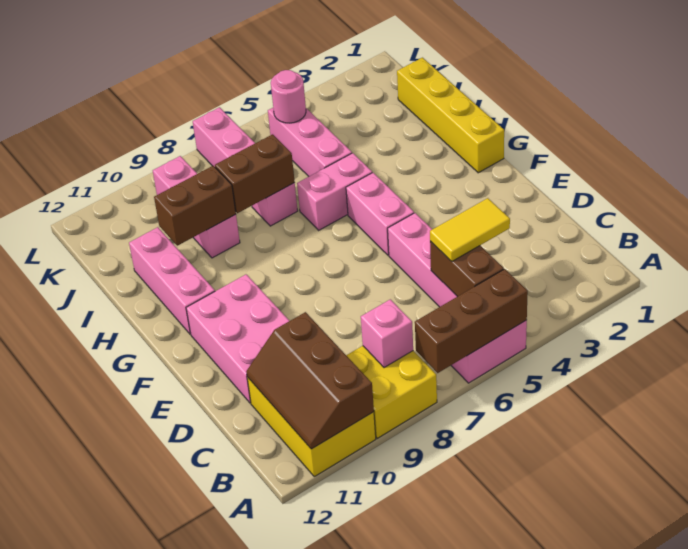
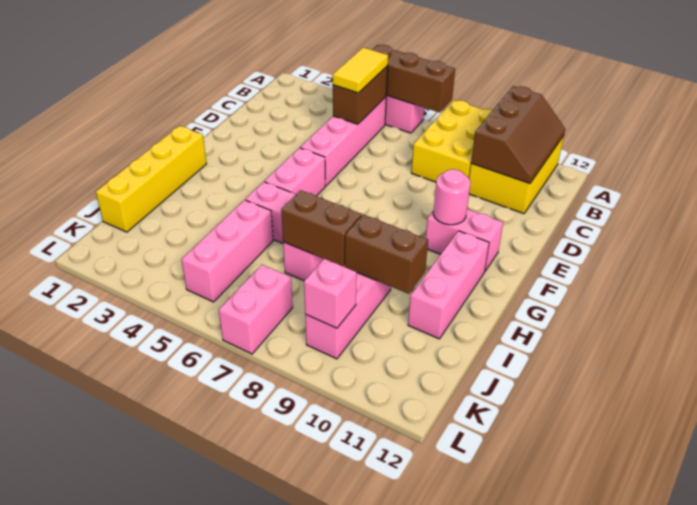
yellow 2x2 brick [346,346,437,438] -> yellow 2x3 brick [411,100,493,182]
pink 1x1 brick [361,299,413,368] -> pink 1x1 brick moved to [304,259,357,328]
yellow 1x2 tile [430,198,510,261] -> yellow 1x2 tile turned to [333,47,388,93]
pink 2x3 brick [186,274,289,403] -> pink 1x2 brick [426,209,503,271]
pink 1x1 round brick [271,70,306,123] -> pink 1x1 round brick moved to [433,169,470,225]

